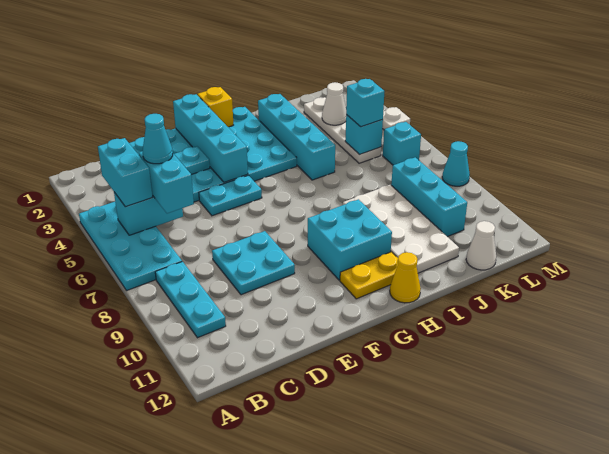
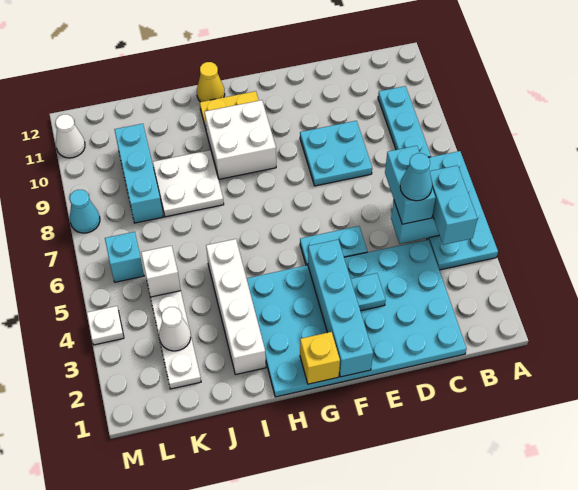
cyan 2x2 brick [308,199,392,280] -> white 2x2 brick [205,100,276,179]
cyan 1x4 brick [258,94,335,180] -> white 1x4 brick [206,239,266,375]
white 2x4 plate [343,185,459,273] -> white 2x2 plate [153,150,224,217]
cyan 1x1 brick [345,115,383,155] -> white 1x1 brick [141,246,181,297]
cyan 1x1 brick [346,79,385,127] -> none
white 1x1 cone [466,221,496,270] -> white 1x1 cone moved to [55,114,85,158]

